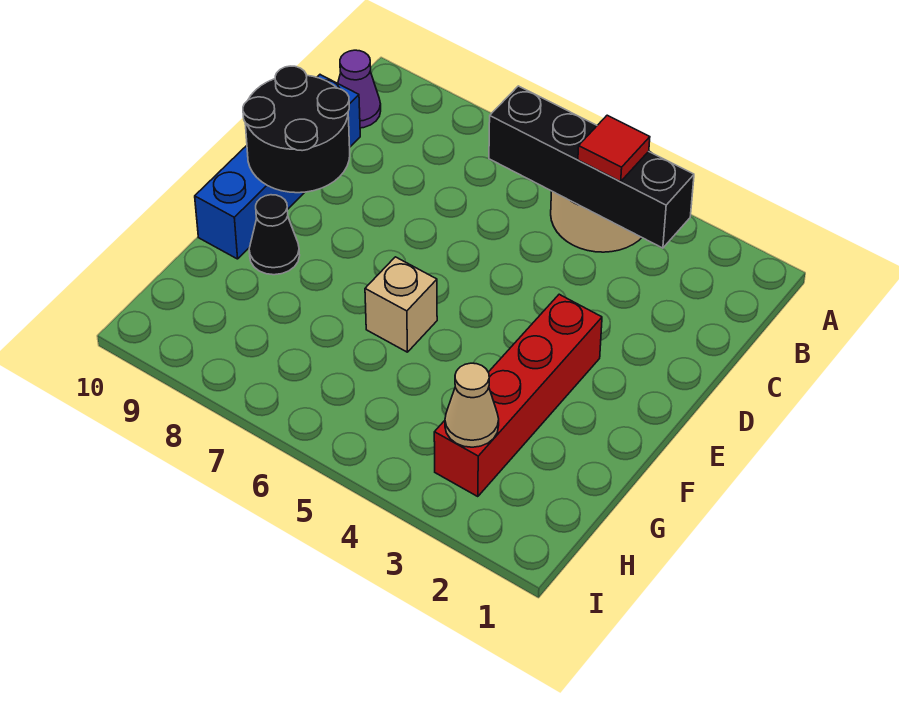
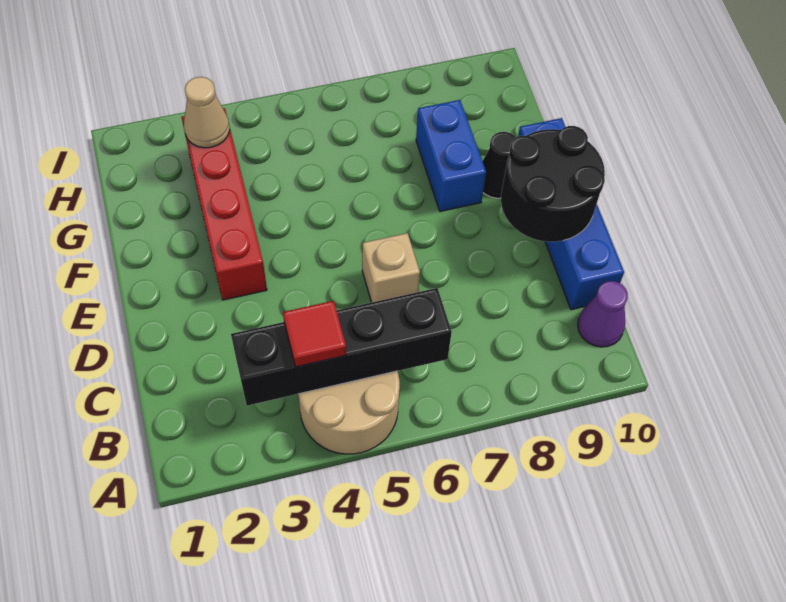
tan 1x1 brick [365,257,437,352] -> tan 1x1 brick moved to [362,233,420,302]
none -> blue 1x2 brick [416,100,486,211]

